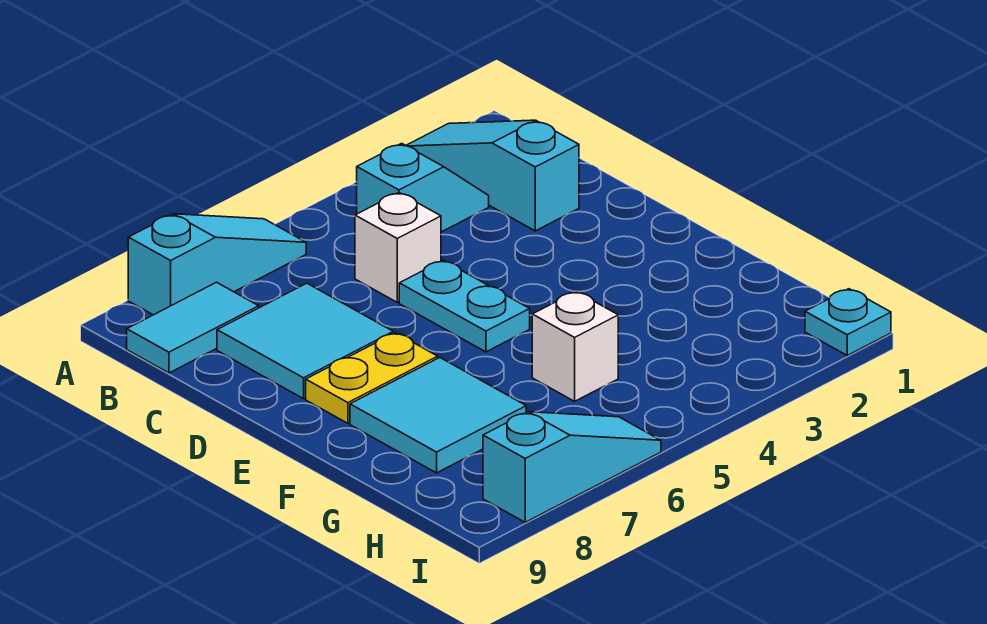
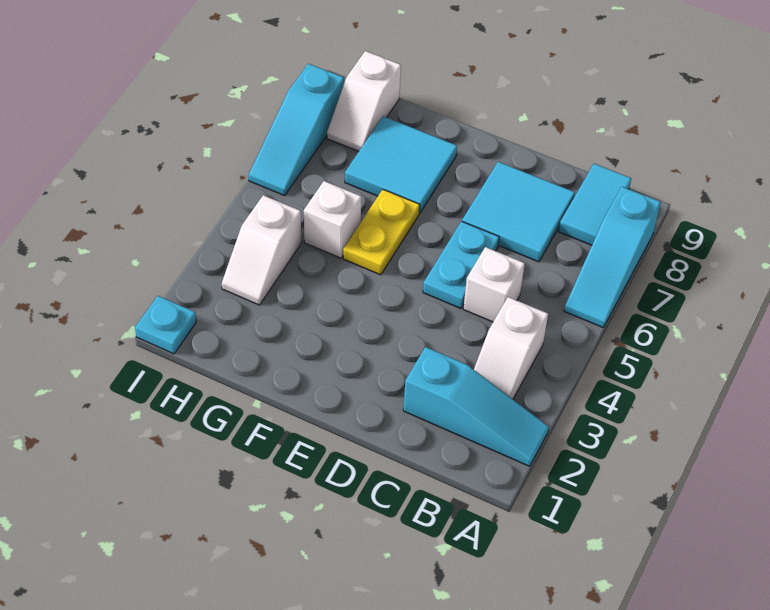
cyan 1x2 slope [357,143,489,232] -> white 1x2 slope [474,297,548,399]
cyan 1x2 plate [399,260,530,352] -> cyan 1x2 plate turned to [423,221,499,308]
yellow 1x2 plate [306,333,438,423] -> yellow 1x2 plate moved to [343,190,420,275]
none -> white 1x2 slope [222,195,301,305]
none -> white 1x2 slope [327,51,401,151]

